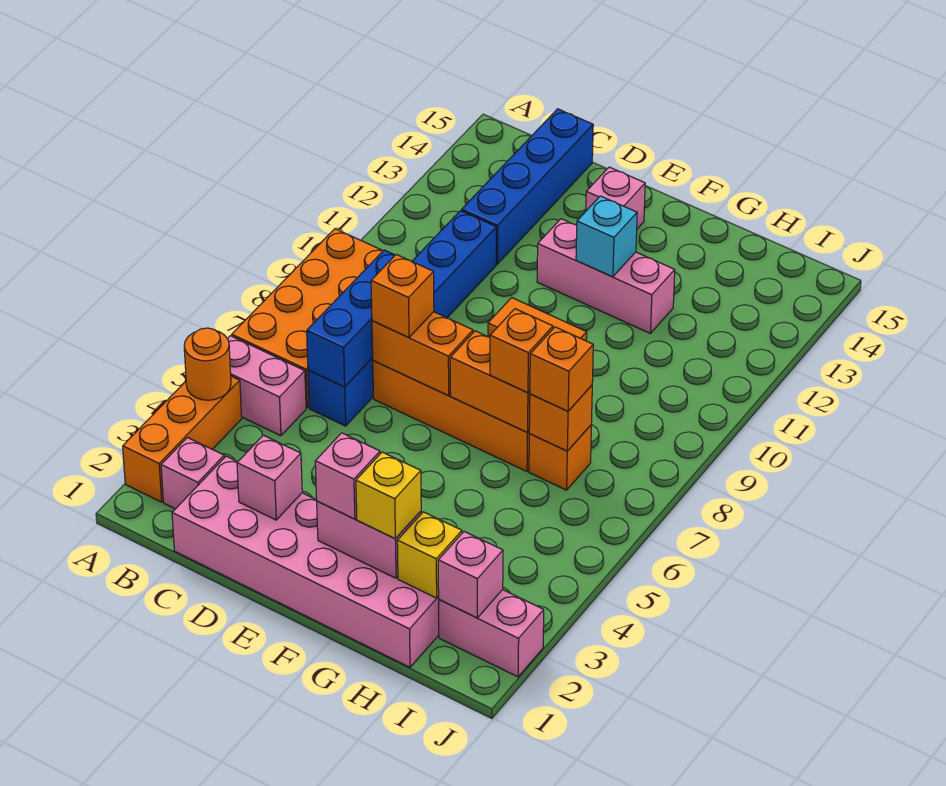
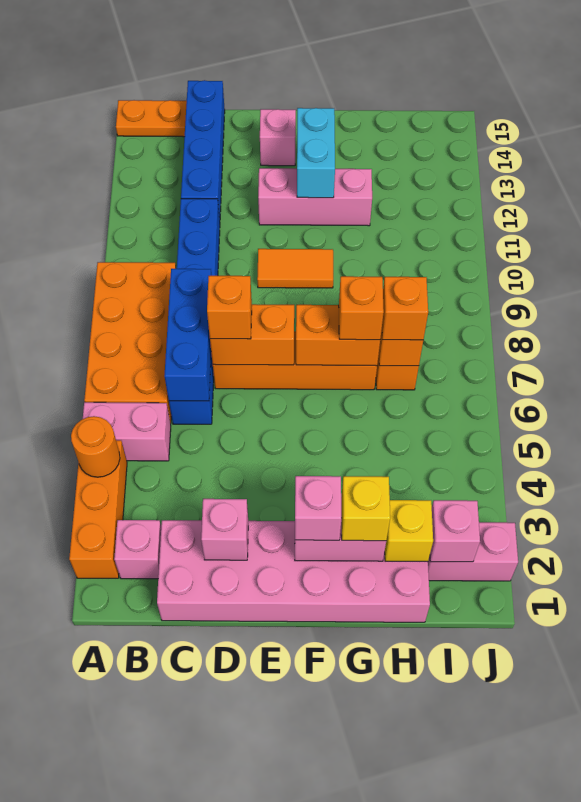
none -> orange 1x2 plate [116,100,187,137]
cyan 1x1 brick [576,196,637,277] -> cyan 1x2 brick [297,108,335,198]

